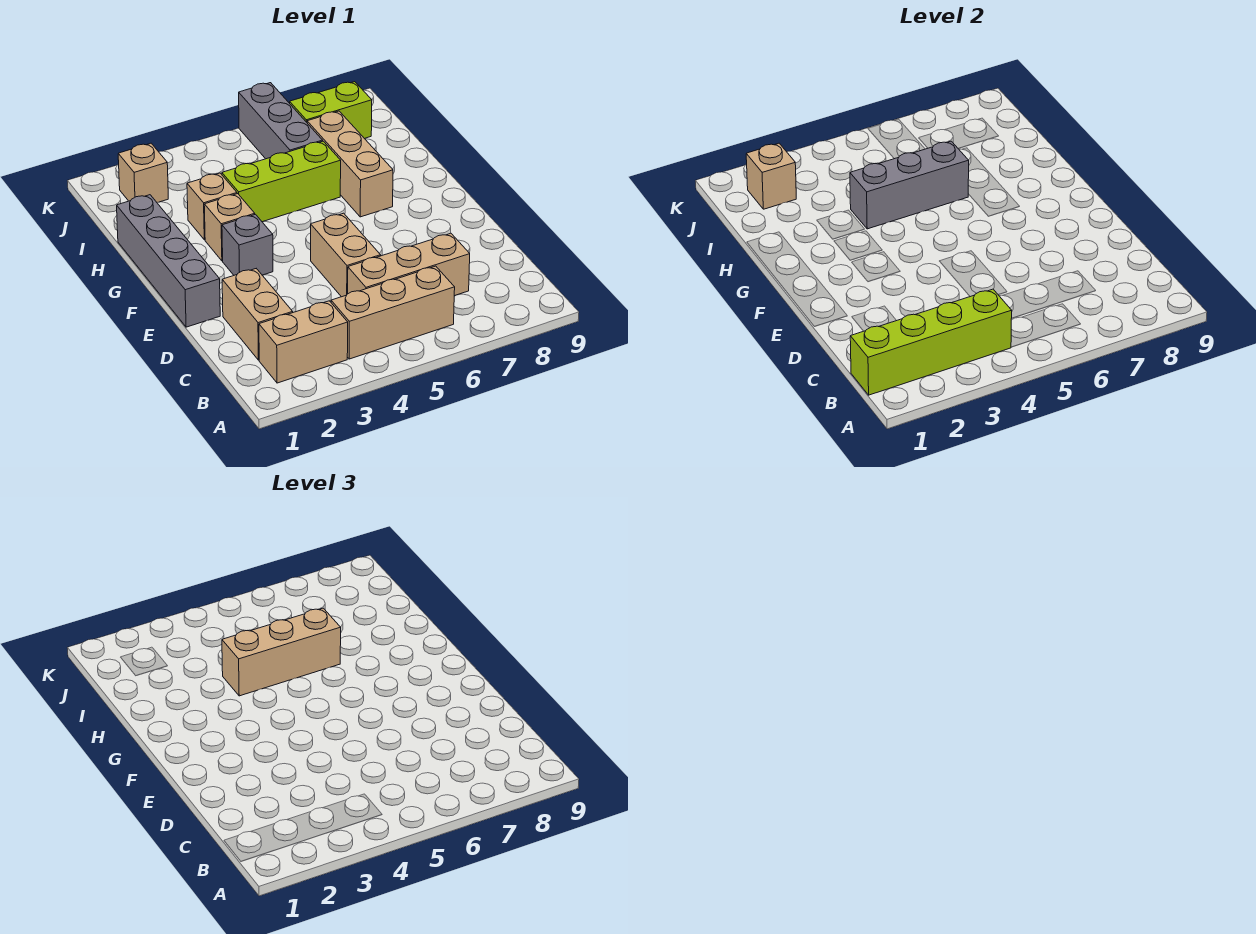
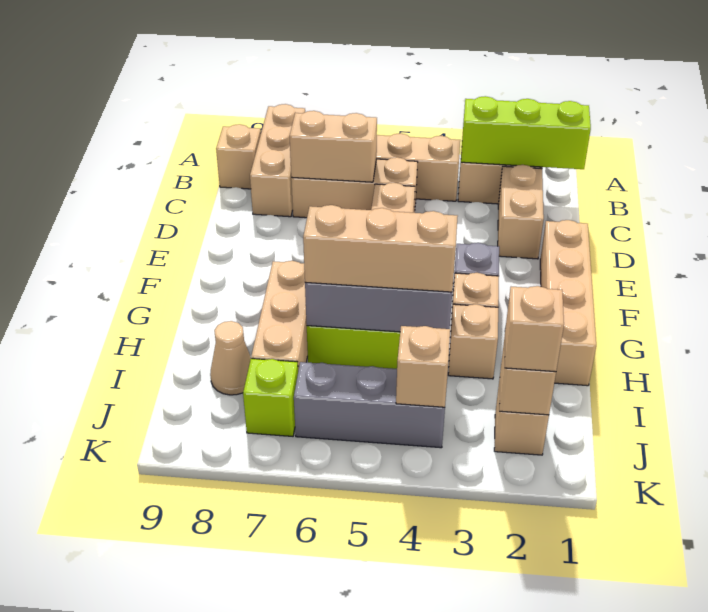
none -> tan 1x3 brick [250,104,305,217]
lime 1x4 brick [850,289,1012,395] -> lime 1x3 brick [461,96,591,169]
none -> tan 1x1 brick [216,124,261,189]
none -> tan 1x2 brick [290,111,377,182]
grey 1x4 brick [117,195,220,327] -> tan 1x4 brick [540,220,596,386]
grey 1x3 brick [239,83,323,159] -> grey 1x3 brick turned to [294,362,445,448]
none -> tan 1x1 cone [210,321,251,395]
none -> tan 1x1 brick [505,286,564,372]
none -> tan 1x1 brick [396,326,450,407]
lime 1x2 brick [290,82,372,139] -> lime 1x1 brick [243,359,298,436]

